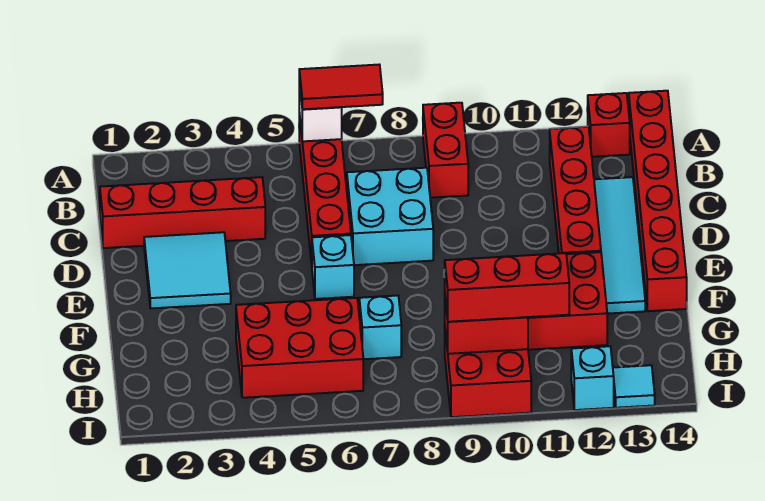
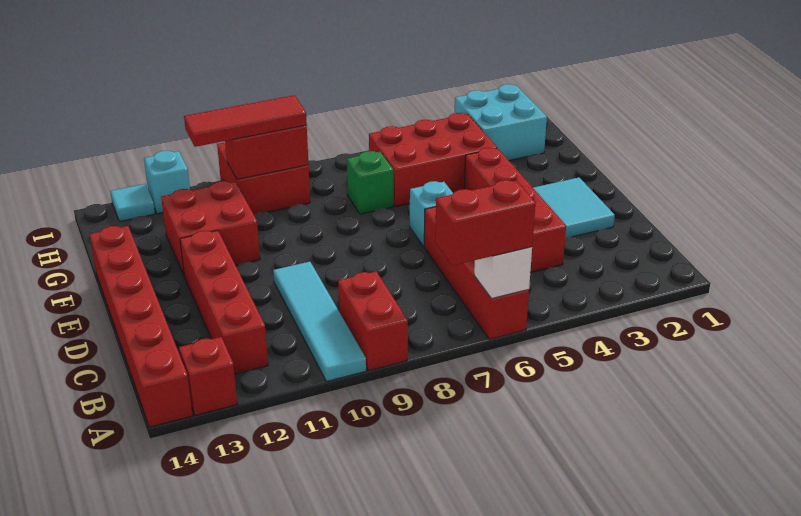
red 1x2 tile [299,65,383,109] -> red 1x2 brick [435,180,536,265]
red 1x4 brick [100,177,265,248] -> red 1x4 brick turned to [464,148,566,273]
cyan 2x2 brick [347,168,433,265] -> cyan 2x2 brick moved to [455,84,547,160]
cyan 1x4 tile [594,177,645,314] -> cyan 1x4 tile moved to [273,262,366,381]
cyan 1x1 brick [359,295,401,359] -> green 1x1 brick [347,151,393,214]
red 1x3 brick [445,253,569,322] -> red 1x3 tile [184,95,307,147]

